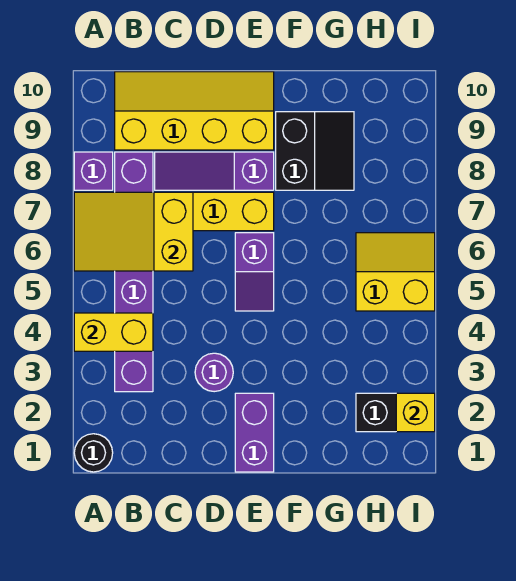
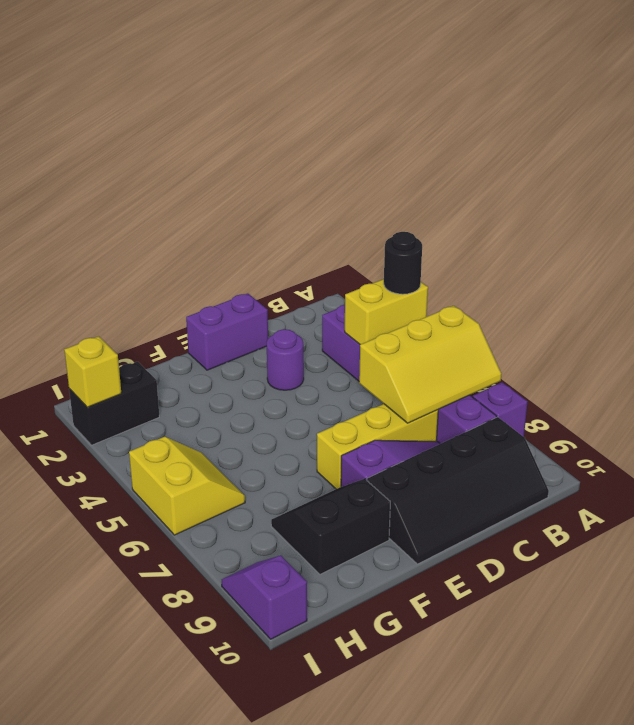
black 1x1 round brick [74,434,113,472] -> black 1x1 round brick moved to [384,232,422,294]
yellow 2x3 slope [74,192,193,271] -> yellow 2x3 slope turned to [359,306,502,423]
yellow 2x4 slope [115,72,274,150] -> black 2x4 slope [367,417,549,564]
purple 1x2 brick [235,393,274,472] -> purple 1x2 brick turned to [186,293,268,370]
purple 1x2 slope [235,233,274,311] -> purple 1x2 slope moved to [222,556,307,639]
black 2x2 slope [276,112,354,190] -> black 2x2 slope turned to [271,479,390,574]
yellow 2x2 slope [356,233,435,311] -> yellow 2x2 slope turned to [129,437,245,535]

